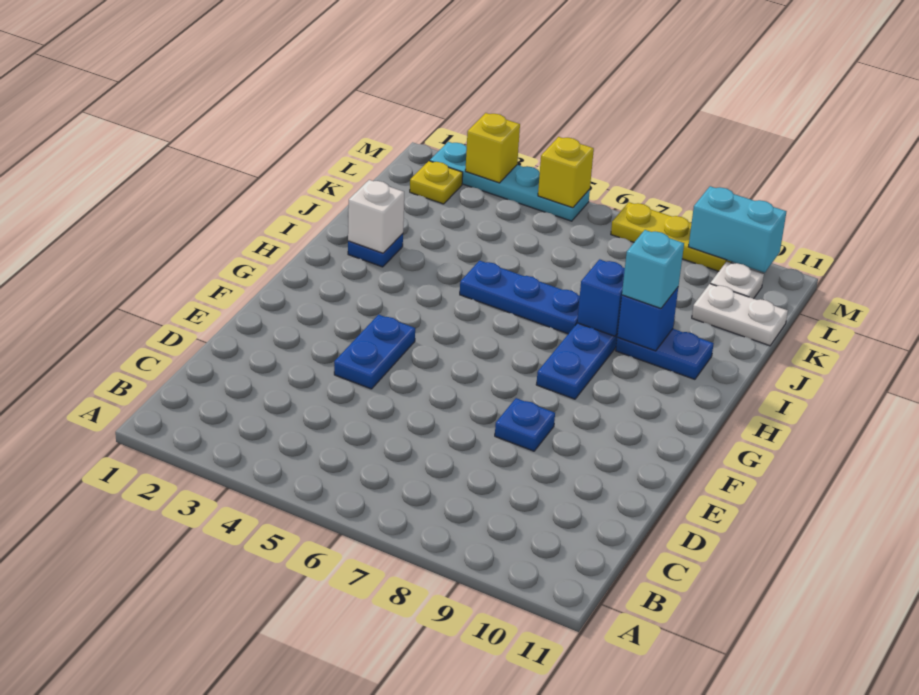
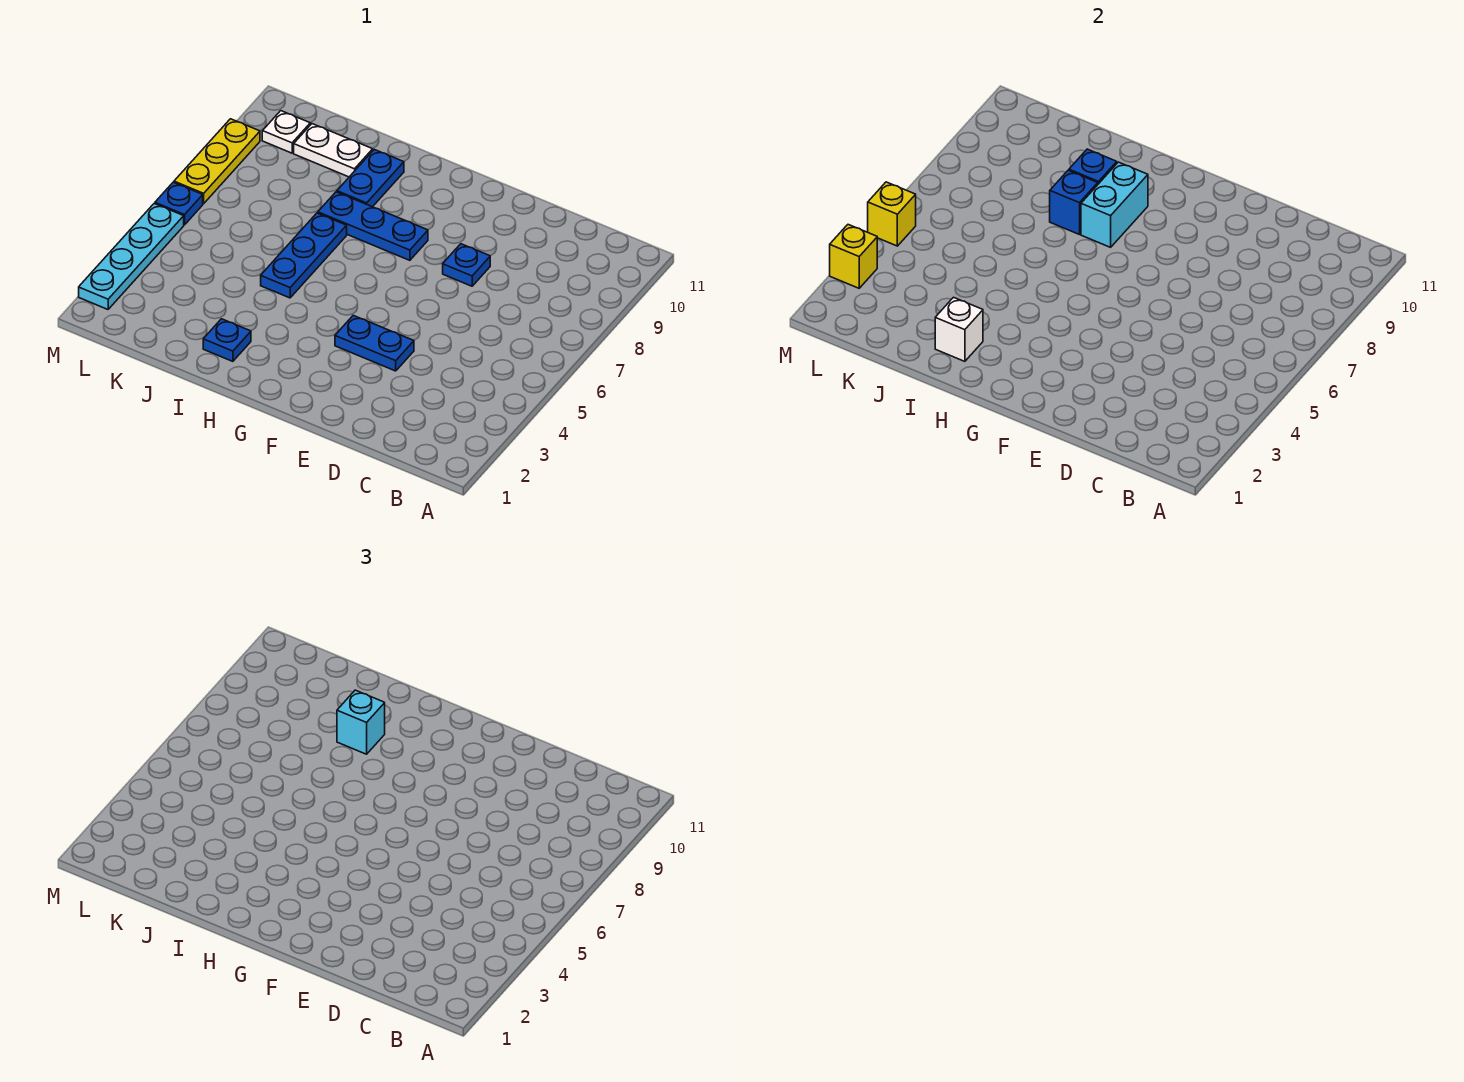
white 1x2 plate [692,284,788,346] -> white 1x2 plate turned to [294,124,373,177]
yellow 1x1 plate [410,161,463,204] -> none
none -> blue 1x1 plate [155,182,203,225]
cyan 1x2 brick [688,186,786,273] -> cyan 1x2 brick moved to [1081,162,1148,247]

